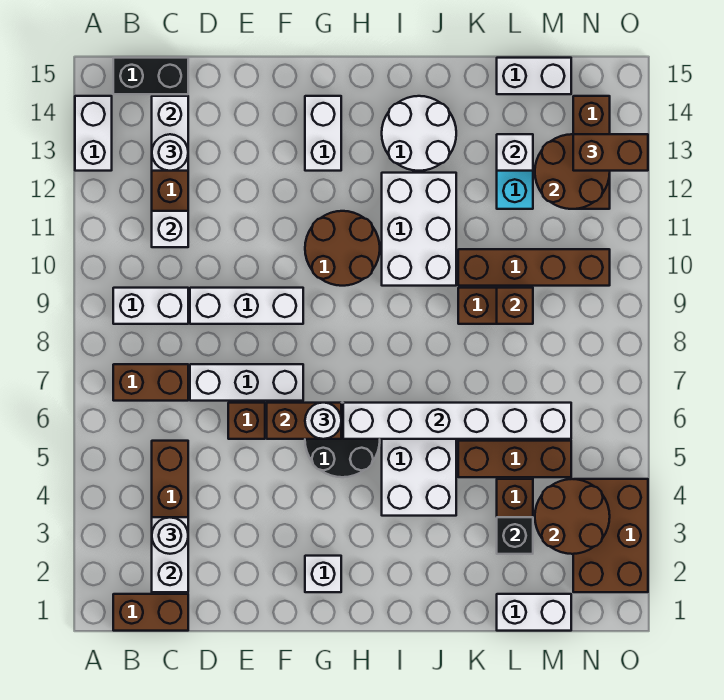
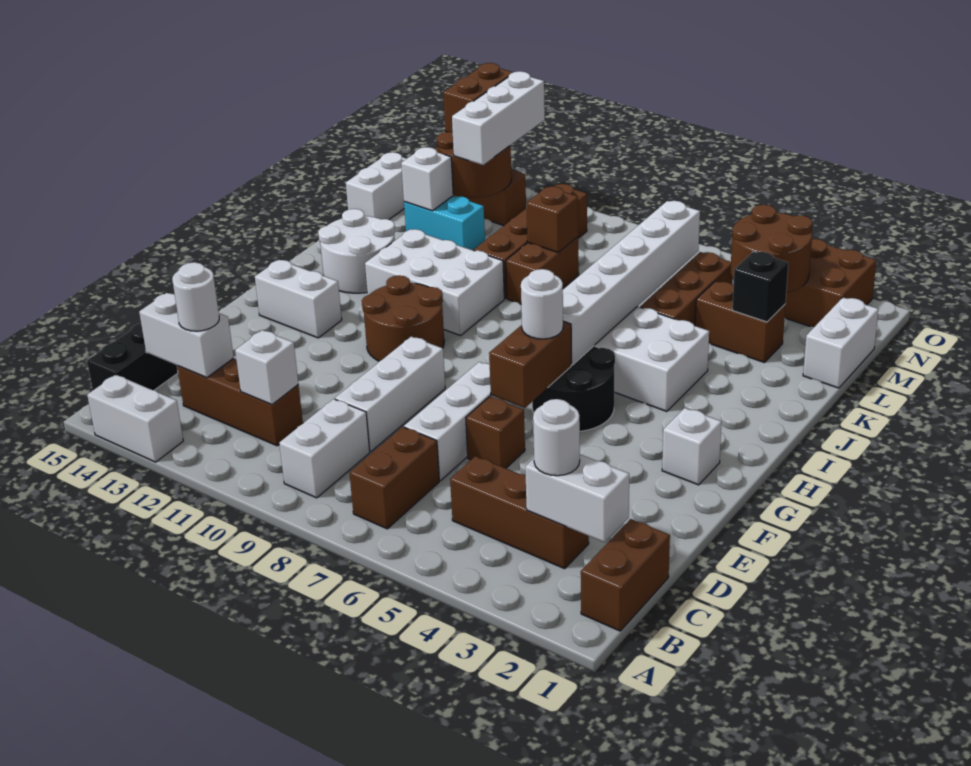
none -> white 1x3 brick [452,71,545,165]

